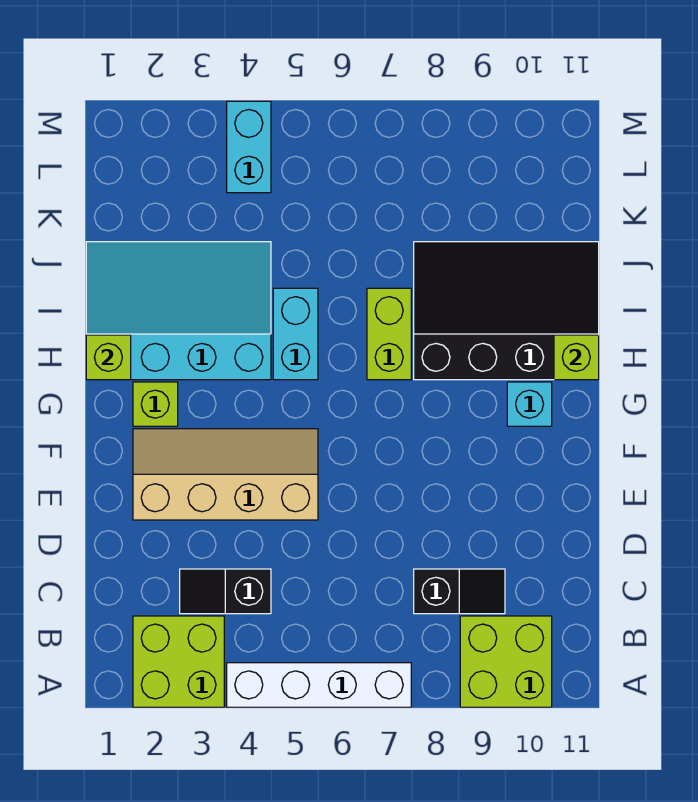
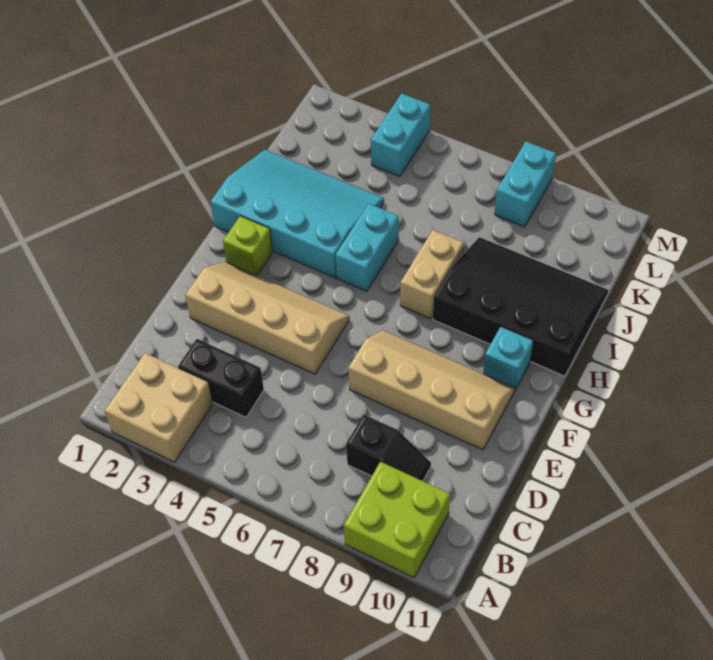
lime 2x2 brick [133,616,224,707] -> tan 2x2 brick [104,353,213,462]
white 1x4 brick [227,663,411,707] -> none
black 1x2 slope [180,569,271,614] -> black 1x2 brick [178,339,264,417]
none -> tan 2x4 slope [348,331,515,450]
lime 1x1 brick [86,335,131,380] -> none
lime 1x2 brick [367,288,411,380] -> tan 1x2 brick [400,230,464,319]
lime 1x1 brick [554,335,599,380] -> none
none -> cyan 1x2 brick [495,142,556,227]

